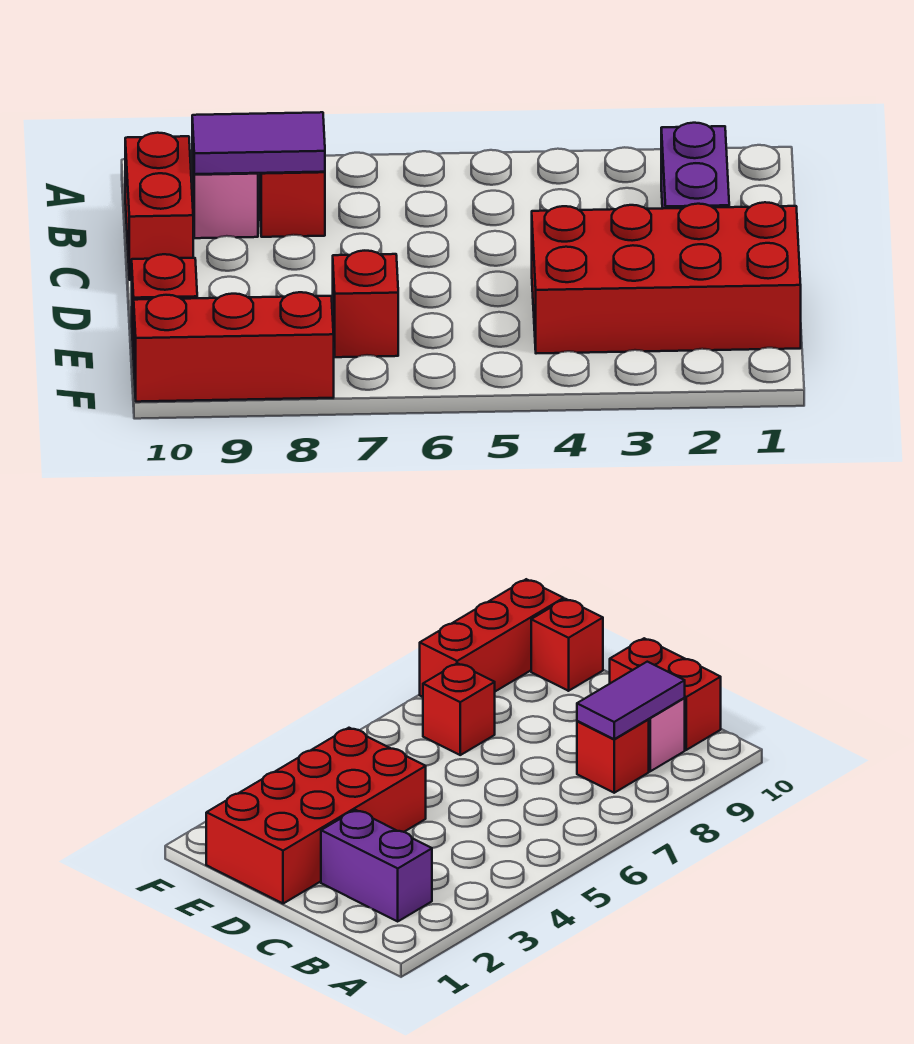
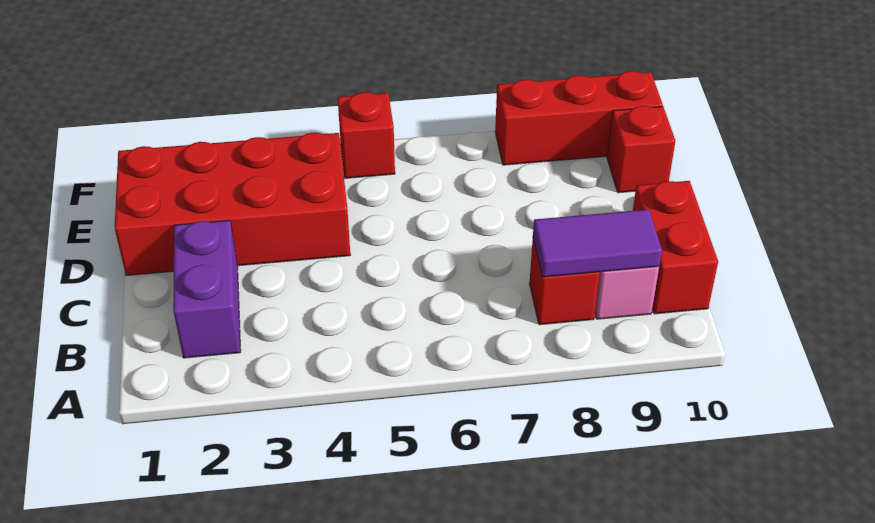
red 1x1 brick [333,251,398,357] -> red 1x1 brick moved to [338,92,395,178]

